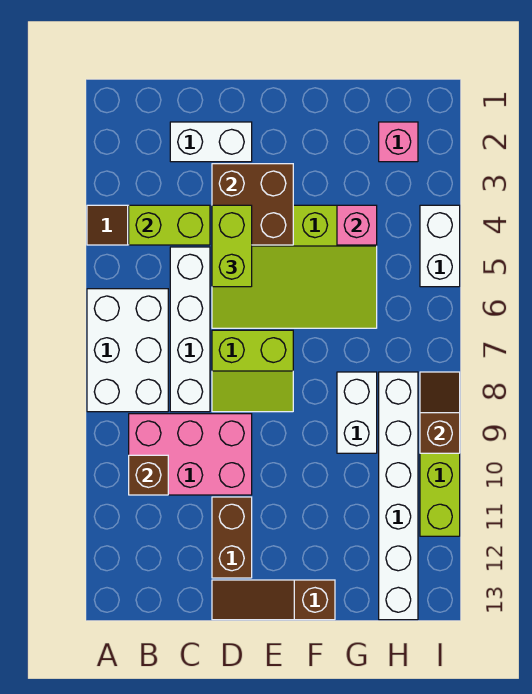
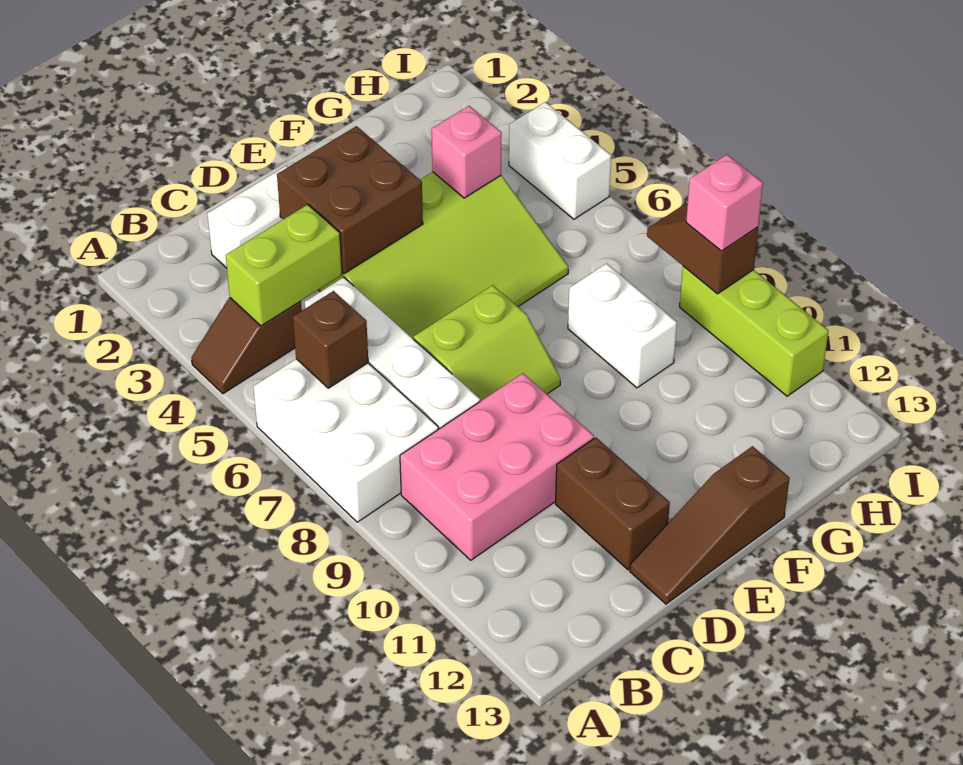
brown 1x1 brick [129,455,168,495] -> brown 1x1 brick moved to [293,291,368,388]
lime 1x2 brick [212,205,252,287] -> none
pink 1x1 brick [379,122,418,162] -> pink 1x1 brick moved to [686,155,763,251]
white 1x6 brick [379,372,418,620] -> none

